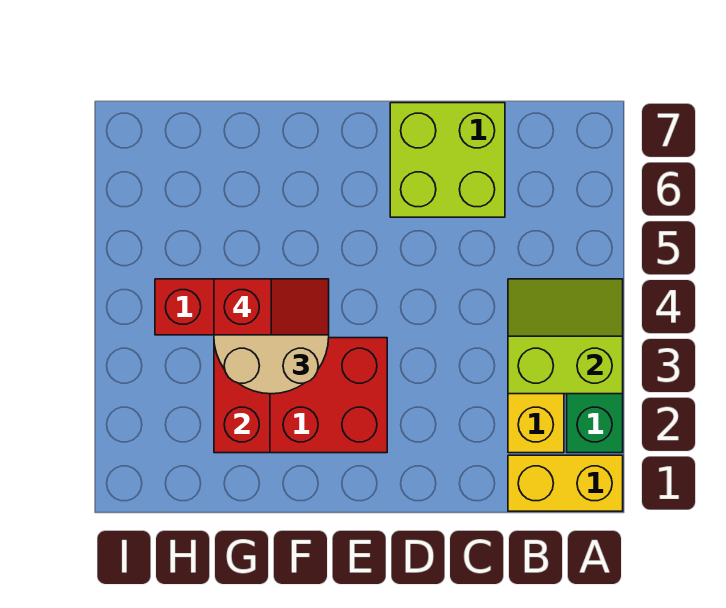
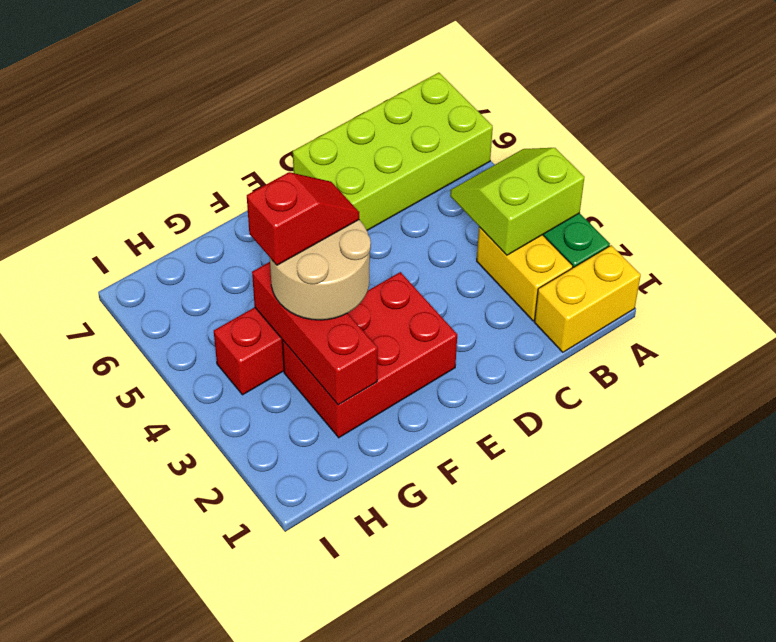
lime 2x2 brick [390,103,505,217] -> lime 2x4 brick [293,73,493,230]

